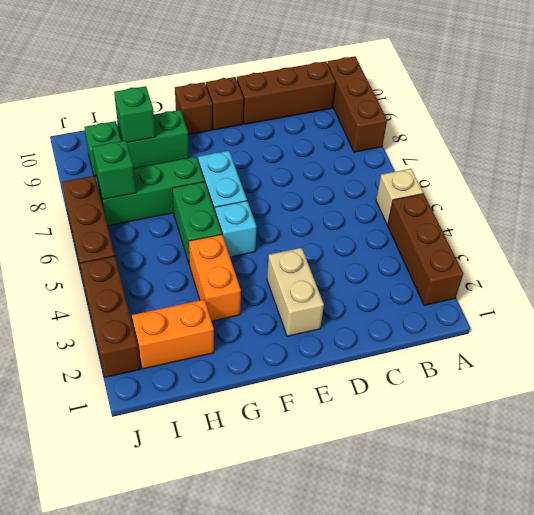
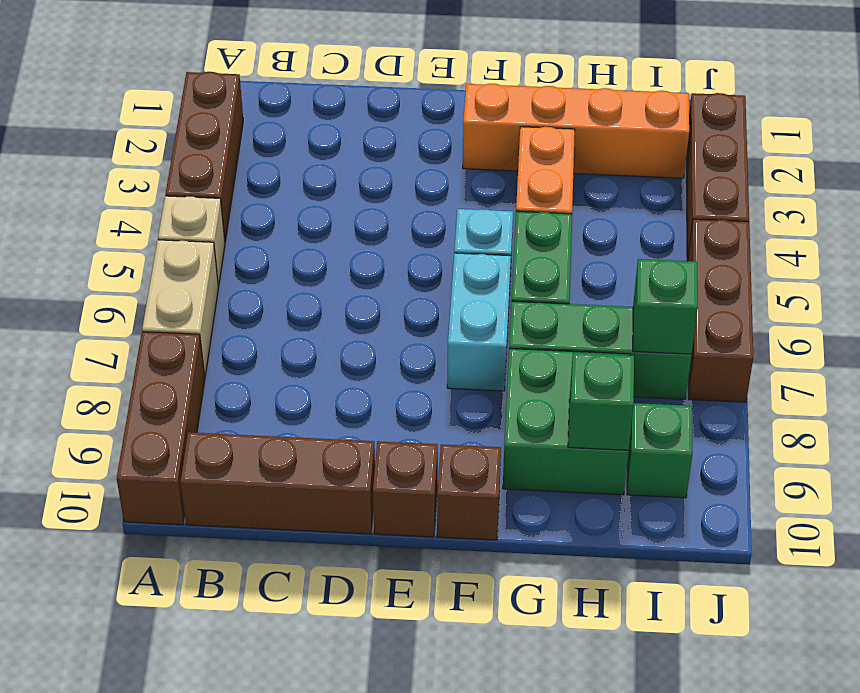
tan 1x2 brick [267,248,324,336] -> tan 1x2 brick moved to [142,240,219,376]
green 1x2 brick [118,110,189,168] -> green 2x2 brick [503,349,630,495]
orange 1x2 brick [132,299,214,369] -> orange 1x4 brick [463,84,689,178]

